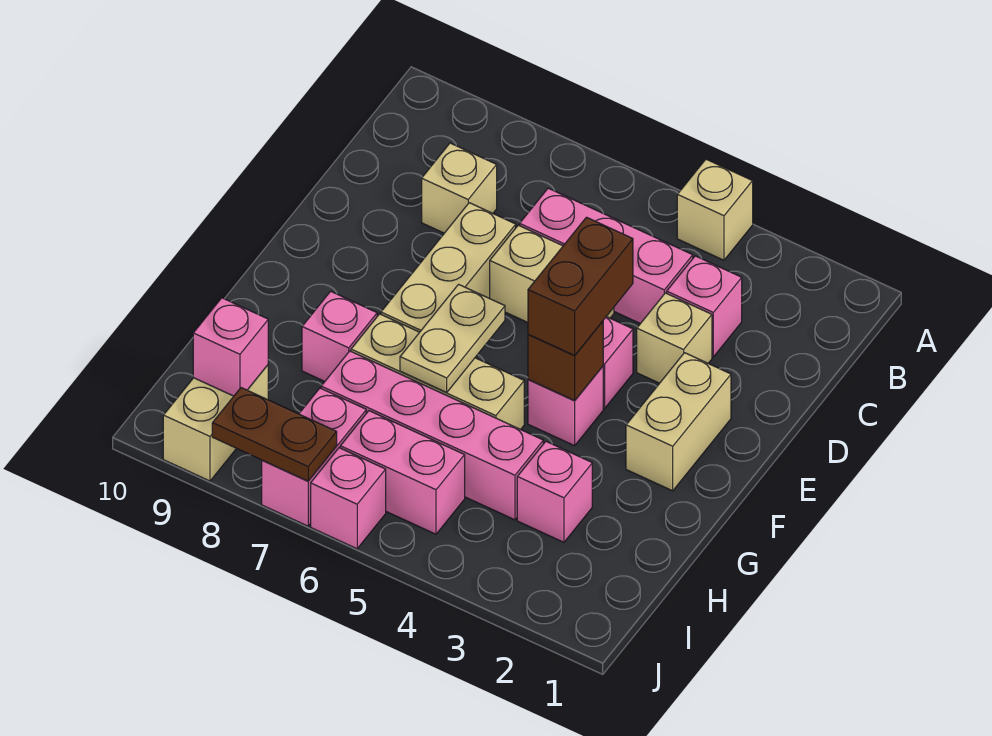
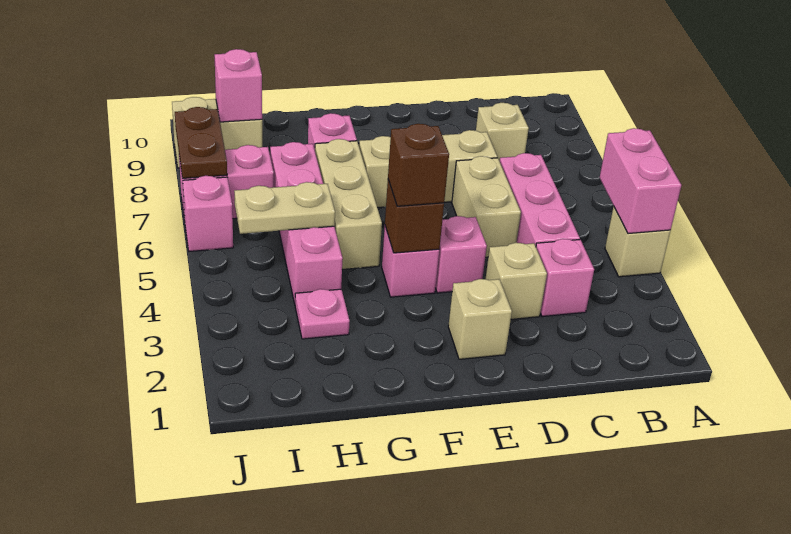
tan 1x2 brick [626,353,731,491] -> tan 1x1 brick [448,279,512,359]
brown 1x2 brick [528,217,633,355] -> brown 1x1 brick [388,124,449,206]
tan 1x2 plate [400,284,505,392] -> tan 1x2 plate moved to [234,182,335,234]
pink 1x1 brick [517,441,592,542] -> pink 1x1 plate [295,289,350,339]
pink 1x2 brick [340,411,465,534] -> pink 1x2 brick moved to [600,128,681,234]

